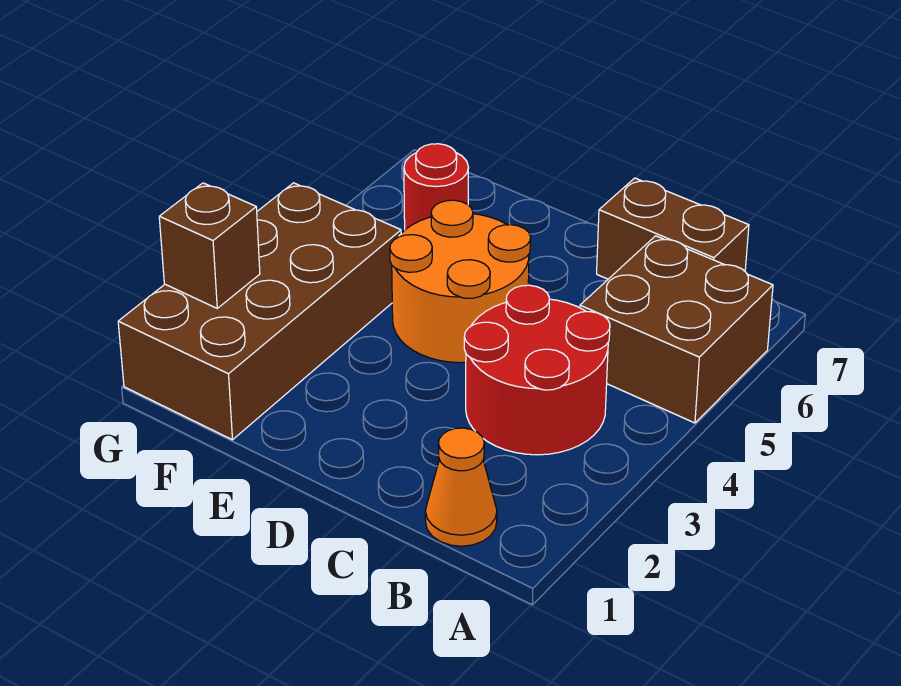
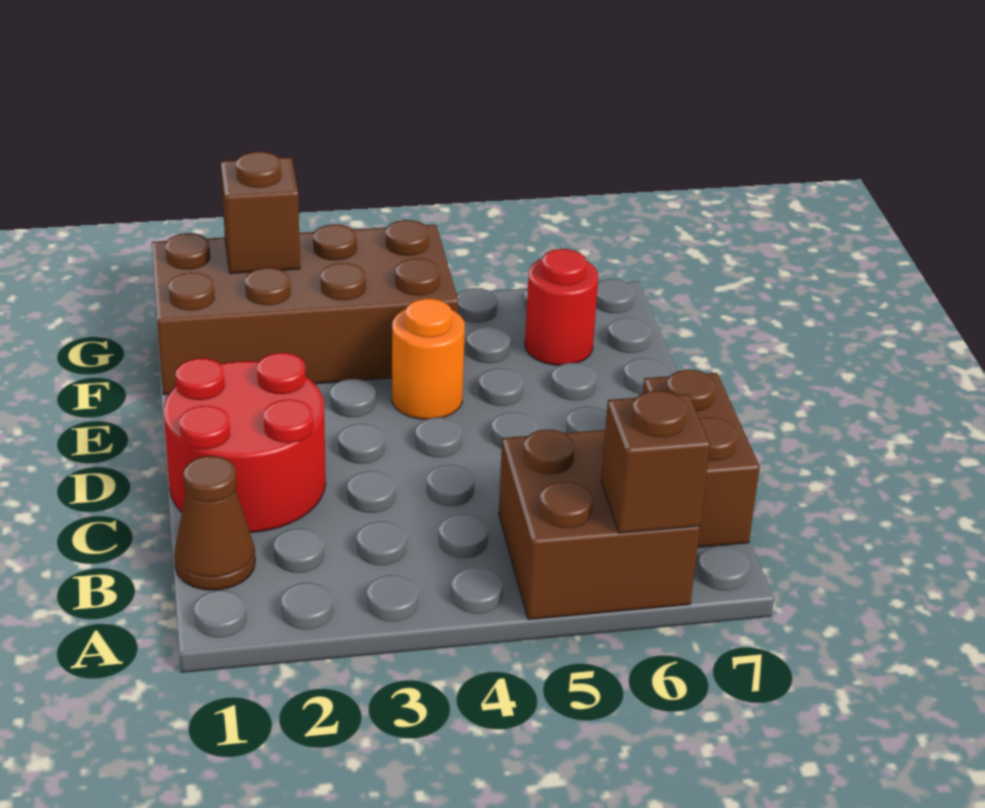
none -> brown 1x1 brick [601,391,710,533]
orange 1x1 cone [425,428,497,546] -> brown 1x1 cone [174,456,255,590]
red 2x2 round brick [464,285,610,455] -> red 2x2 round brick moved to [164,353,326,532]
orange 2x2 round brick [390,200,531,363] -> orange 1x1 round brick [392,299,465,419]

